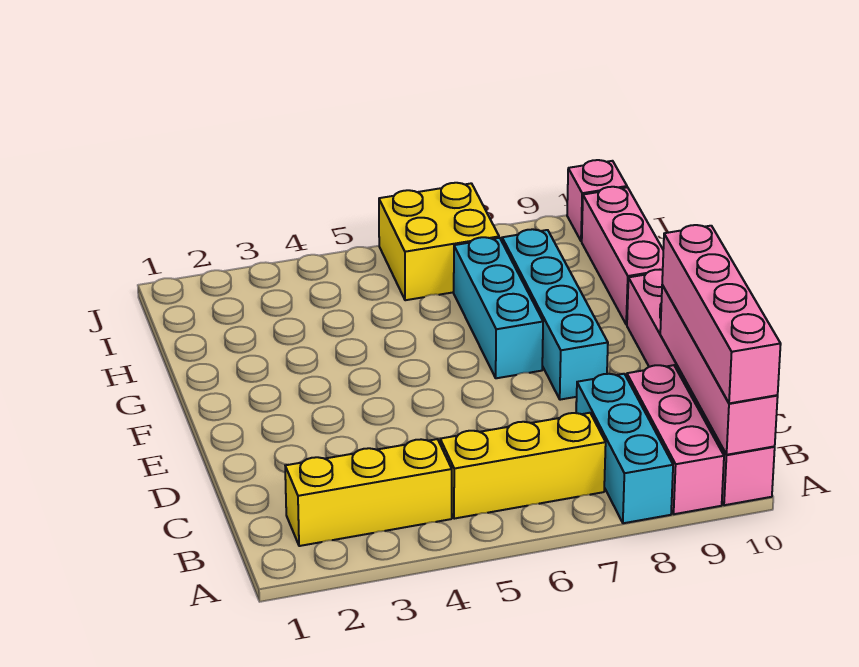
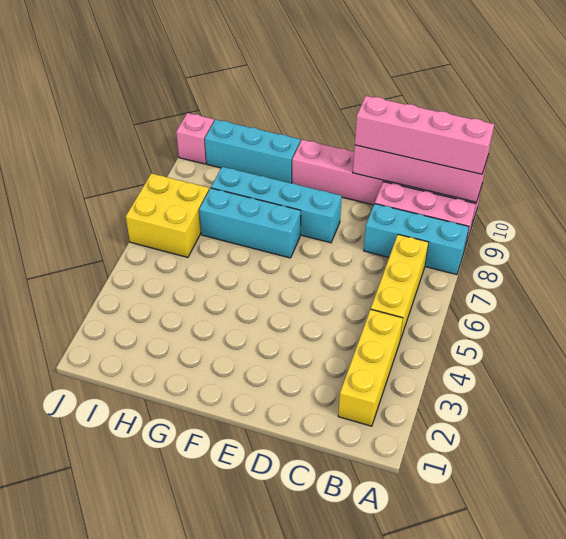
pink 1x3 brick [582,187,663,325] -> cyan 1x3 brick [205,120,300,183]

